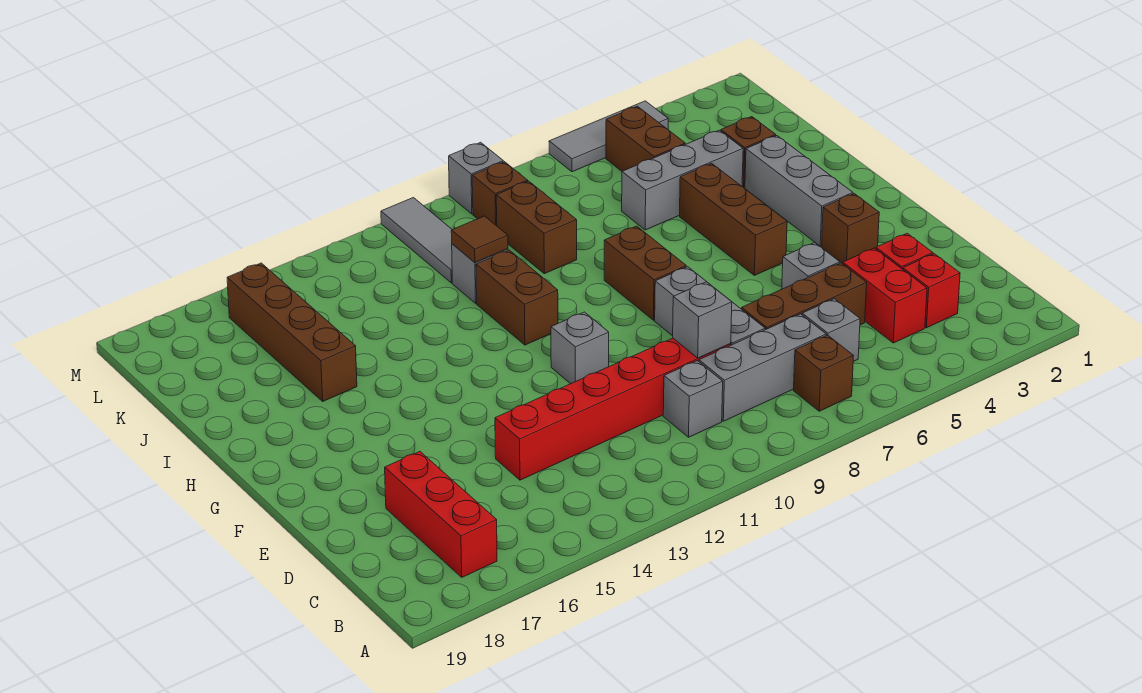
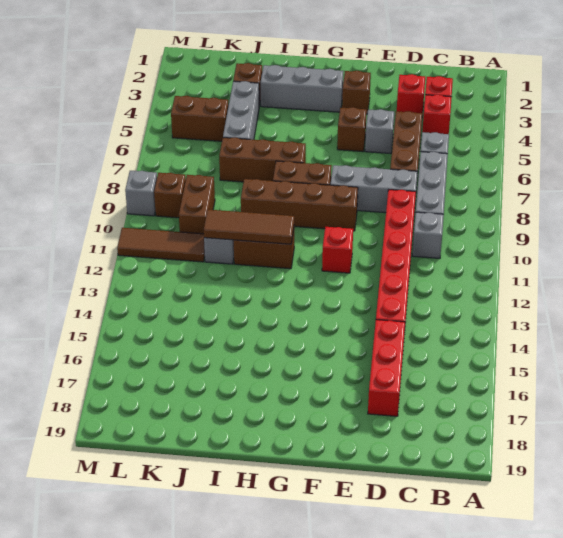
brown 1x1 brick [794,335,853,411] -> brown 1x1 brick moved to [337,107,367,152]
red 1x3 brick [385,451,497,577] -> red 1x3 brick turned to [368,320,405,416]
red 1x2 brick [843,248,927,343] -> red 1x1 brick [422,95,452,134]
grey 1x1 brick [673,282,732,358] -> none
grey 1x1 brick [551,312,609,384] -> red 1x1 brick [322,227,353,273]
brown 1x3 brick [680,163,787,275] -> brown 1x3 brick moved to [219,137,306,182]
brown 1x4 brick [227,263,357,401] -> brown 1x4 brick moved to [241,179,358,231]
brown 1x2 brick [496,181,577,274] -> brown 1x2 brick turned to [179,175,215,234]
brown 1x1 tile [451,216,508,262] -> brown 1x3 tile [204,210,294,244]
grey 1x3 tile [381,198,452,283] -> brown 1x3 tile [117,228,205,262]
grey 1x3 tile [549,101,668,172] -> none

